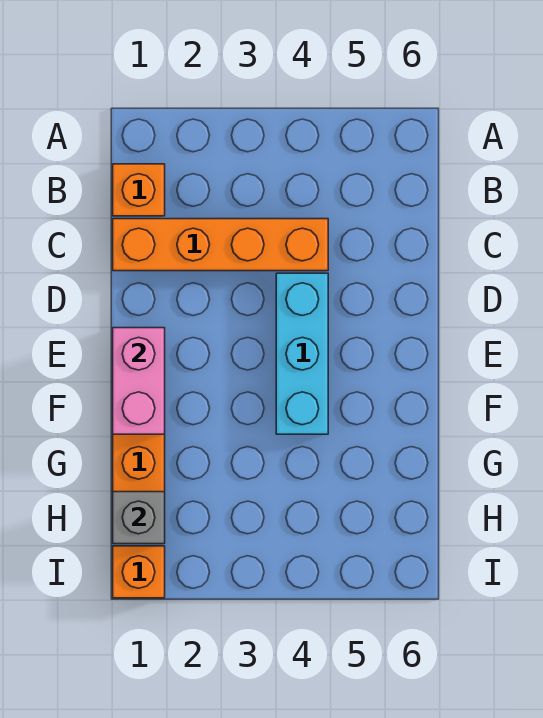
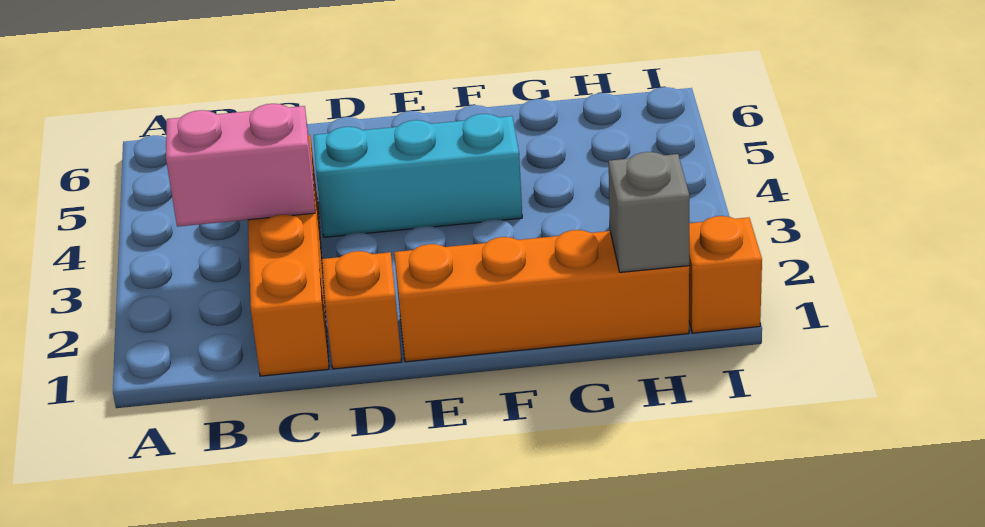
orange 1x1 brick [113,164,165,216] -> orange 1x1 brick moved to [322,251,401,369]
pink 1x2 brick [113,328,165,434] -> pink 1x2 brick moved to [166,104,315,227]

